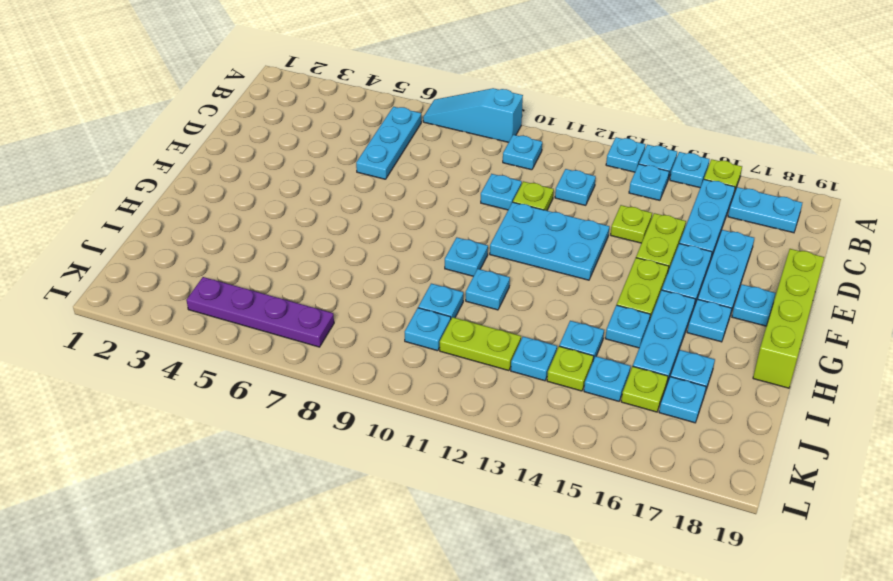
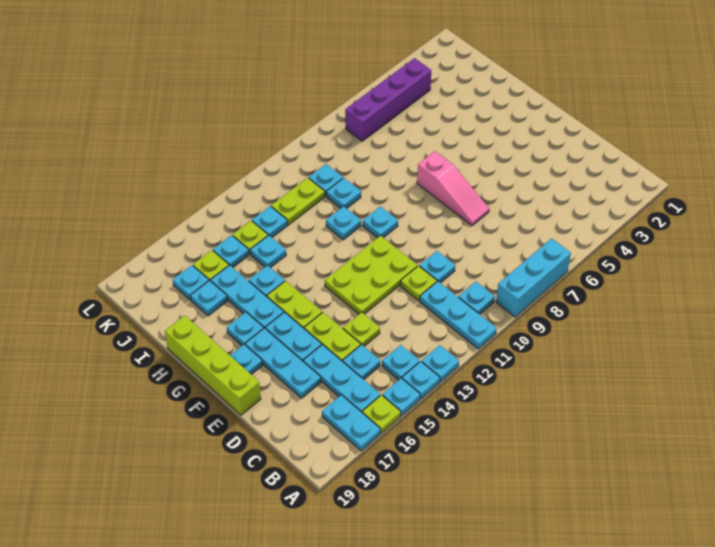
cyan 1x3 slope [423,88,523,142] -> cyan 1x3 brick [496,238,571,317]
cyan 1x3 plate [356,107,421,179] -> cyan 1x3 plate moved to [420,281,497,349]
cyan 1x2 plate [728,187,802,233] -> cyan 1x2 plate turned to [322,395,381,451]
cyan 1x1 plate [555,169,596,205] -> cyan 1x1 plate moved to [343,345,380,380]
none -> pink 1x3 slope [417,151,489,225]
cyan 2x3 plate [490,202,609,280] -> lime 2x3 plate [325,236,418,314]
purple 1x4 plate [186,277,334,347] -> purple 1x4 brick [345,58,431,141]

